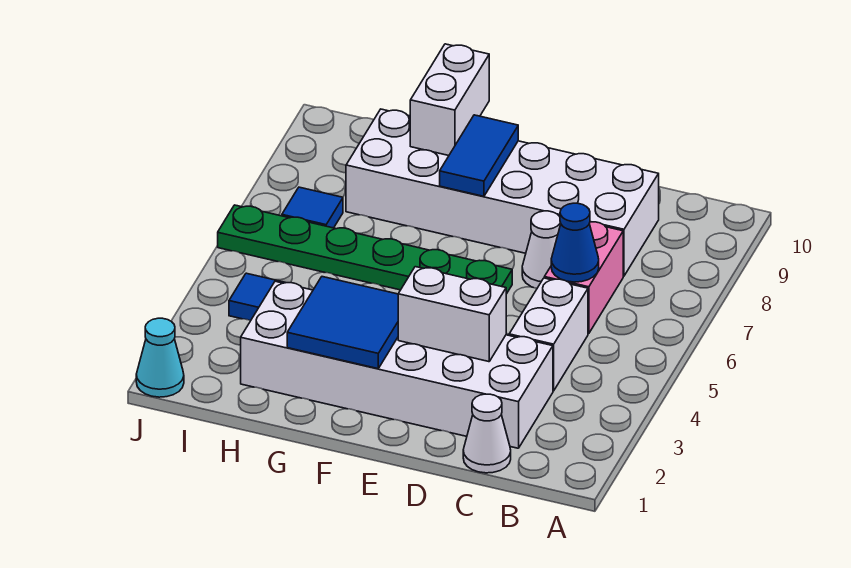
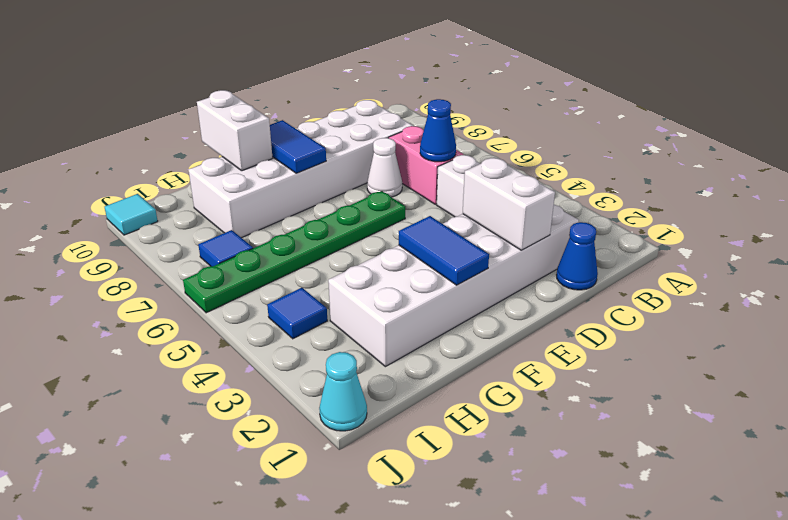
white 1x1 cone [463,394,511,473] -> blue 1x1 cone [557,222,598,290]
white 1x2 brick [398,267,506,362] -> white 1x2 brick turned to [463,158,555,250]
blue 2x2 tile [287,277,398,369] -> blue 1x2 tile [399,216,489,285]
none -> cyan 1x1 tile [105,194,158,235]

